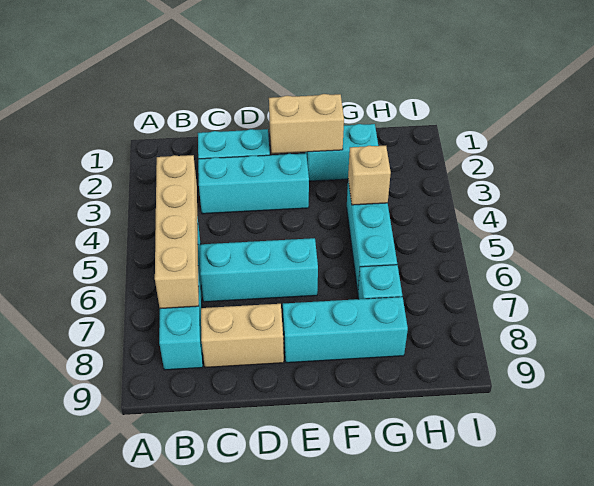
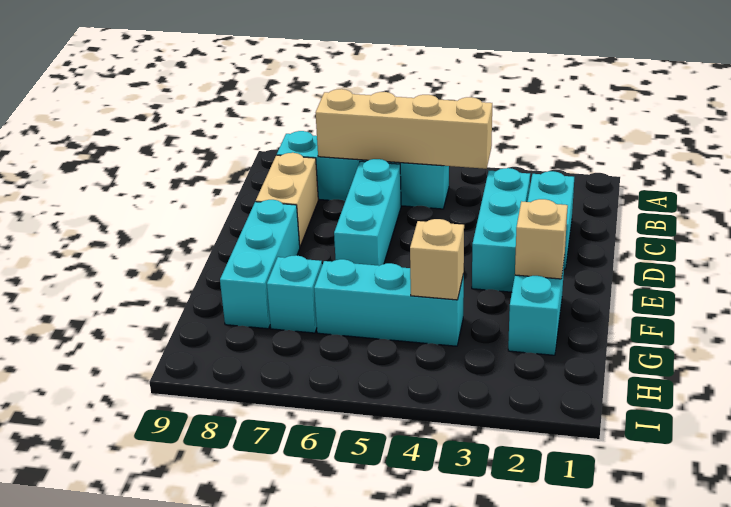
tan 1x2 brick [269,94,344,154] -> tan 1x1 brick [515,199,568,279]

